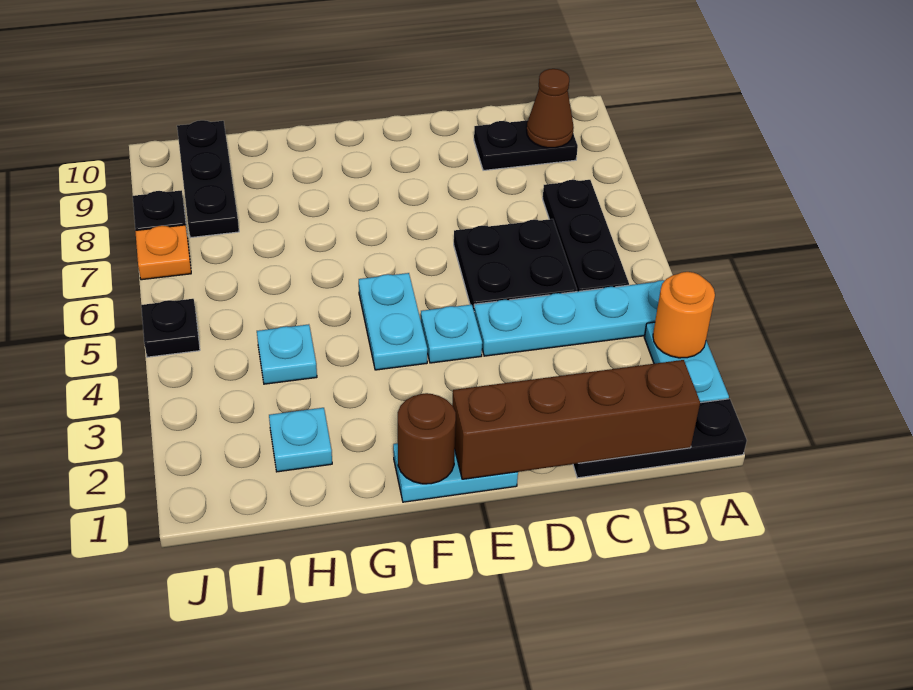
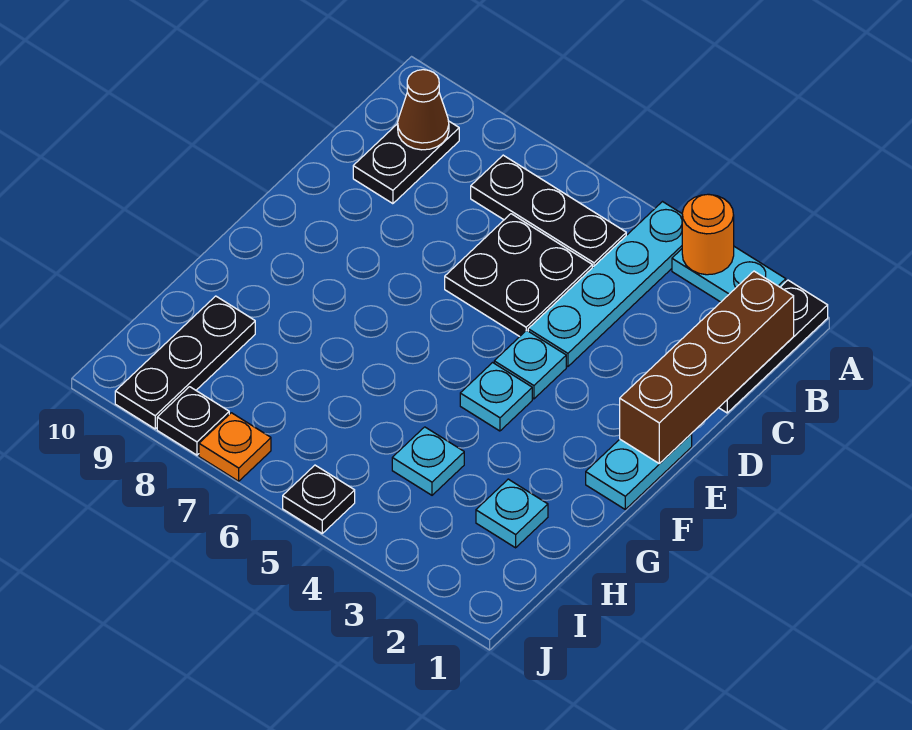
brown 1x1 round brick [398,393,456,484] -> none
cyan 1x2 plate [359,273,427,370] -> cyan 1x1 plate [460,363,532,431]
black 1x3 plate [177,120,239,238] -> black 1x3 plate turned to [115,296,255,429]

